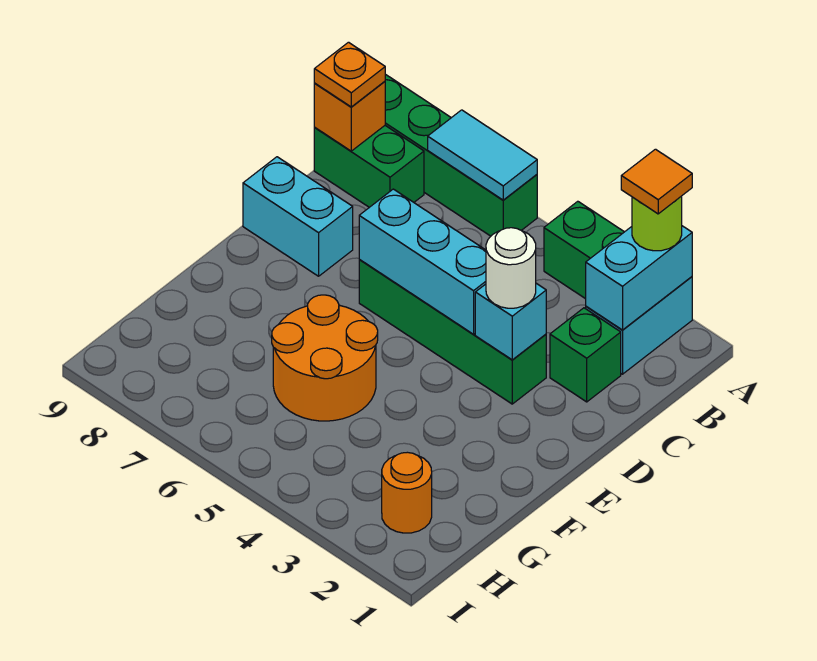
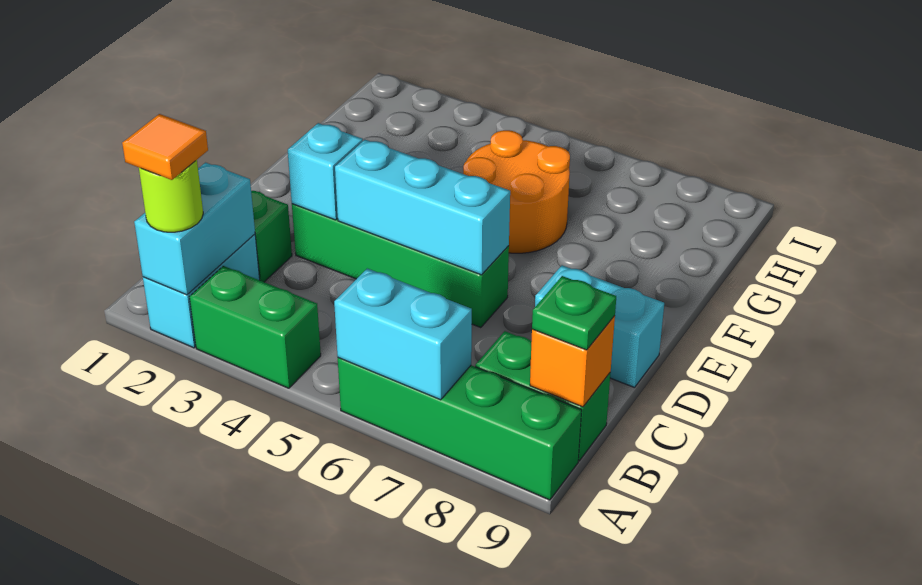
cyan 1x2 tile [428,110,537,200] -> cyan 1x2 brick [334,268,472,400]
orange 1x1 plate [314,42,385,107] -> green 1x1 plate [532,276,616,350]
white 1x1 round brick [486,228,536,308] -> none
orange 1x1 round brick [382,452,432,533] -> none

